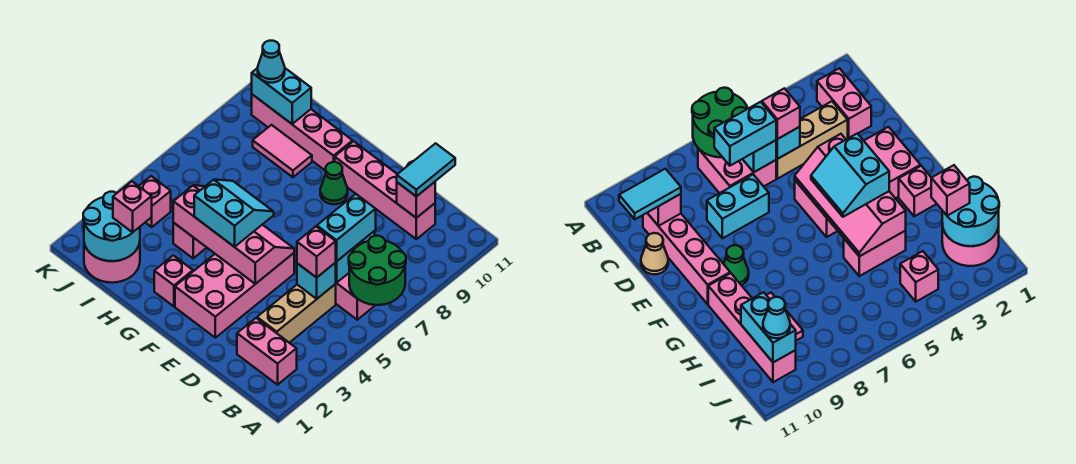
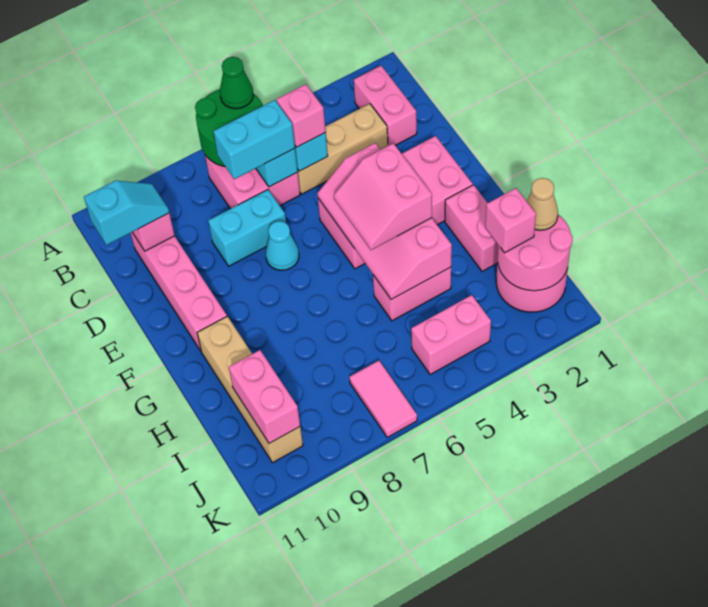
cyan 1x2 tile [397,143,455,197] -> cyan 1x2 slope [84,180,169,245]
tan 1x1 cone [641,233,668,274] -> tan 1x1 cone moved to [527,178,558,230]
cyan 2x2 slope [194,180,274,247] -> pink 2x2 slope [334,143,432,250]
green 1x1 cone [320,162,348,204] -> green 1x1 cone moved to [220,57,253,109]
pink 1x1 brick [154,255,193,306] -> pink 1x2 brick [445,185,498,271]
pink 1x4 brick [252,94,353,171] -> tan 1x4 brick [197,316,303,463]
pink 1x2 tile [253,125,312,177] -> pink 1x2 tile moved to [349,361,417,437]
cyan 2x2 round brick [83,192,140,261] -> pink 2x2 round brick [498,215,573,291]
cyan 1x2 brick [252,68,311,124] -> pink 1x2 brick [229,350,300,443]
pink 1x1 brick [139,176,171,227] -> pink 1x2 brick [411,295,491,374]
cyan 1x1 cone [258,41,285,83] -> cyan 1x1 cone moved to [266,221,299,270]

